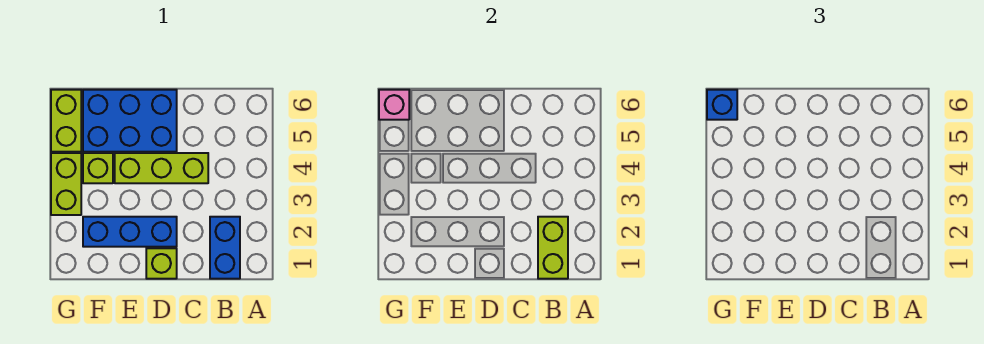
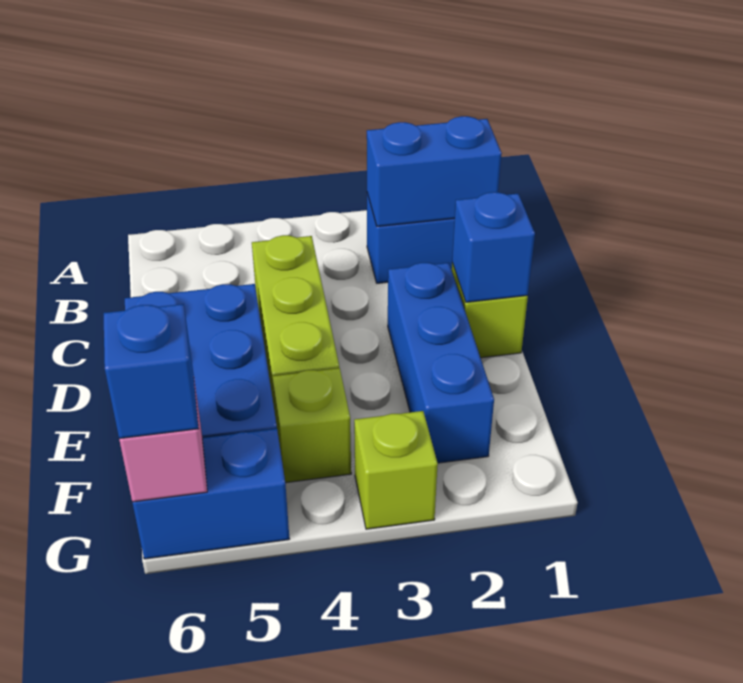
lime 1x2 brick [538,217,568,279] -> blue 1x2 brick [367,116,502,226]
none -> blue 1x1 brick [452,192,535,302]
lime 1x2 brick [51,153,81,215] -> lime 1x1 brick [354,411,438,529]
lime 1x2 brick [51,90,81,152] -> blue 1x2 brick [132,429,289,559]

